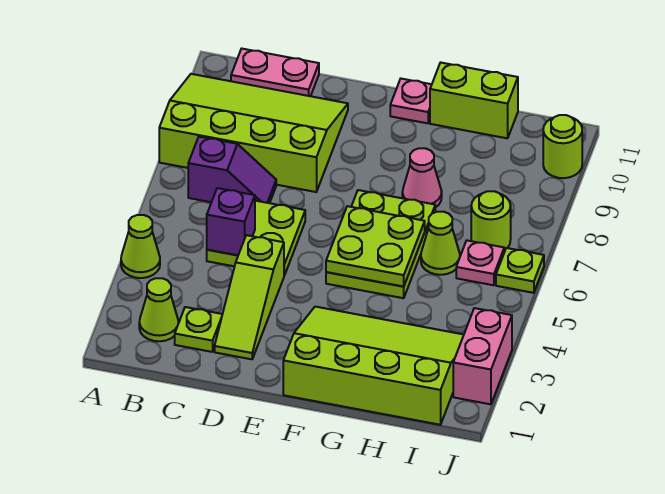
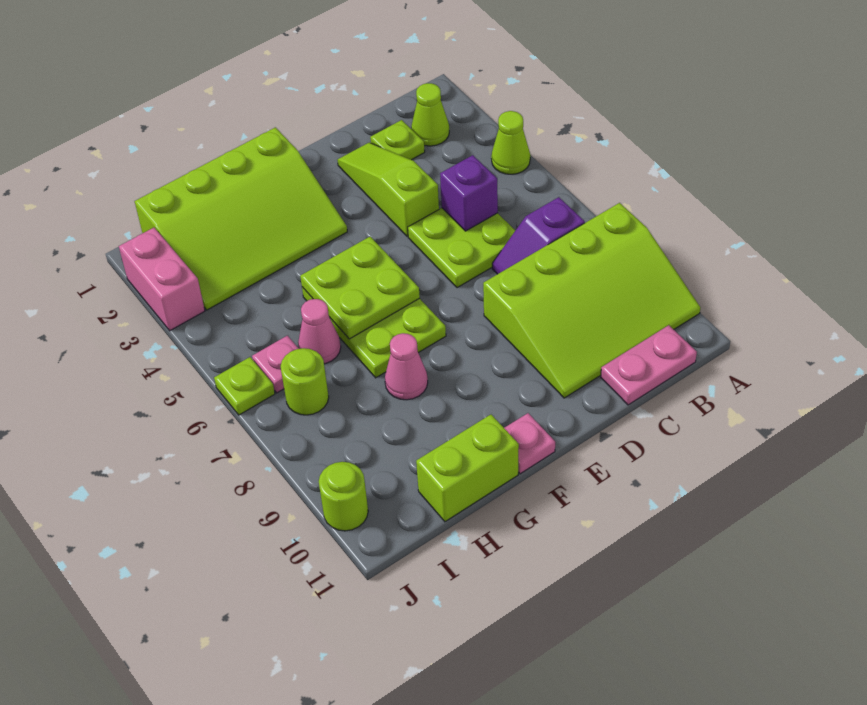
lime 1x1 cone [421,212,460,275] -> pink 1x1 cone [298,299,341,364]

